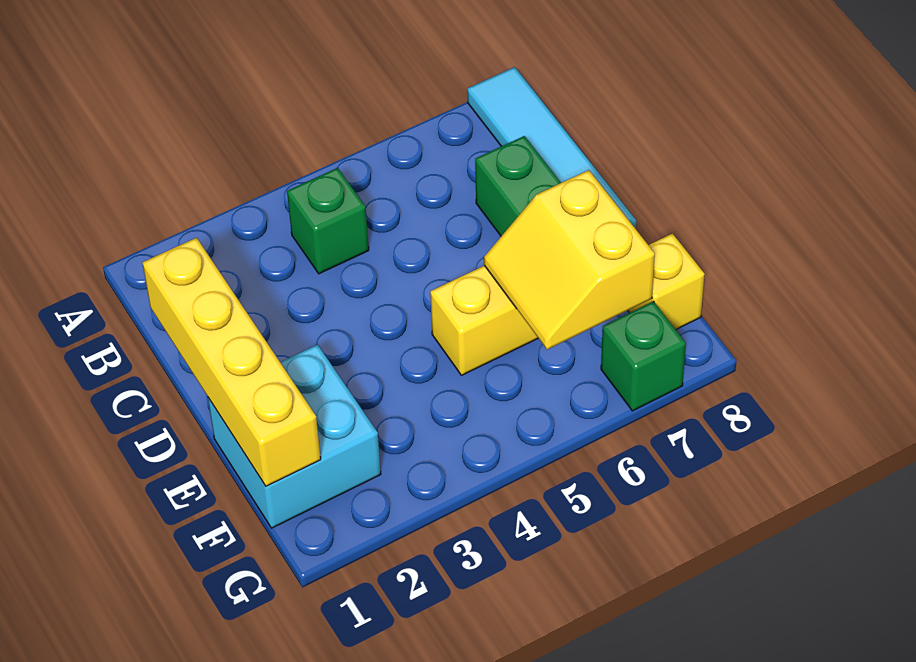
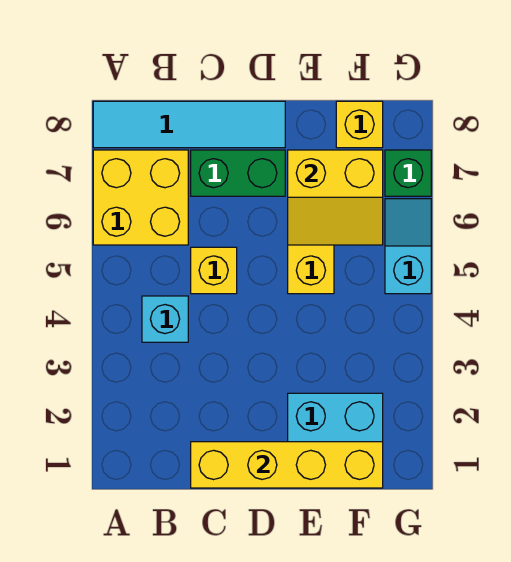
none -> yellow 2x2 brick [93,150,188,245]
green 1x1 brick [287,168,369,274] -> cyan 1x1 brick [142,296,188,342]
none -> yellow 1x1 brick [191,247,237,294]
none -> cyan 1x2 slope [385,199,431,294]

